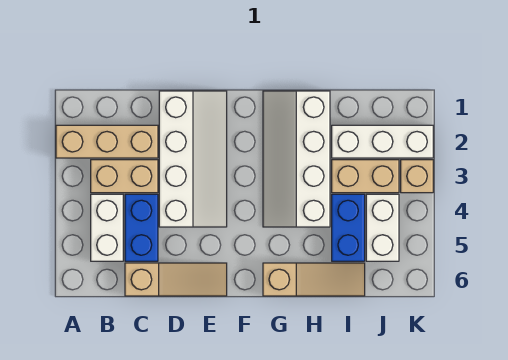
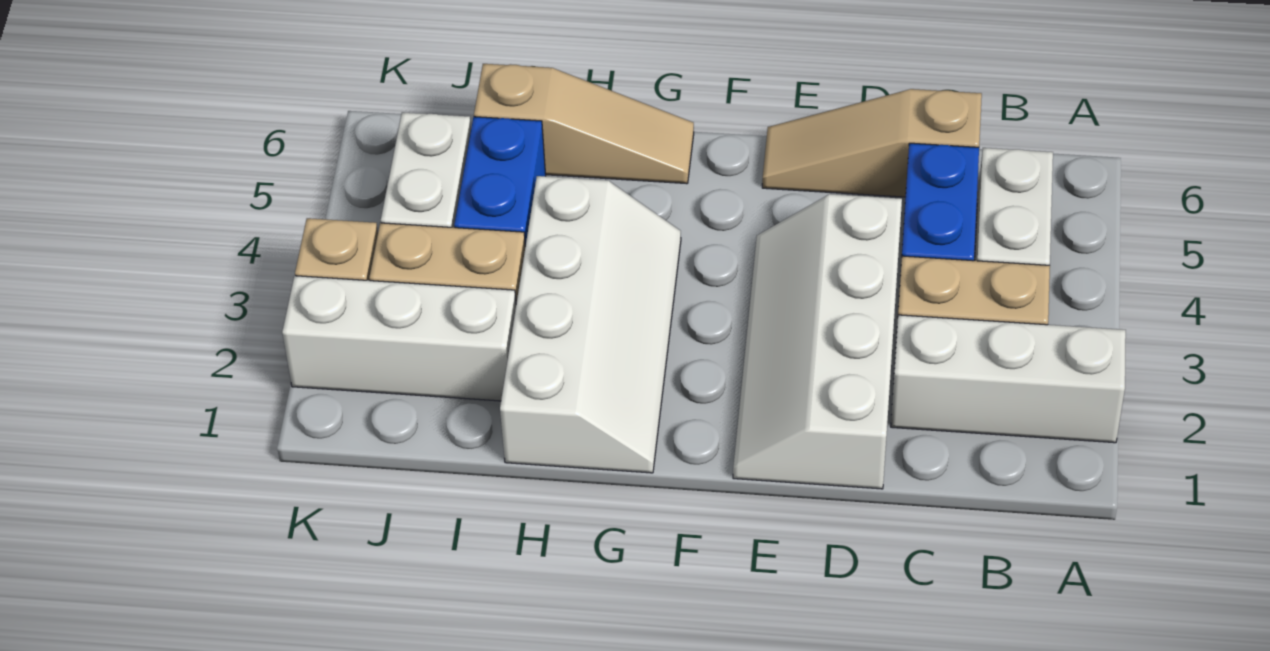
tan 1x3 brick [56,125,158,158] -> white 1x3 brick [891,315,1126,443]
tan 1x3 slope [263,263,365,296] -> tan 1x3 slope turned to [474,64,694,184]

